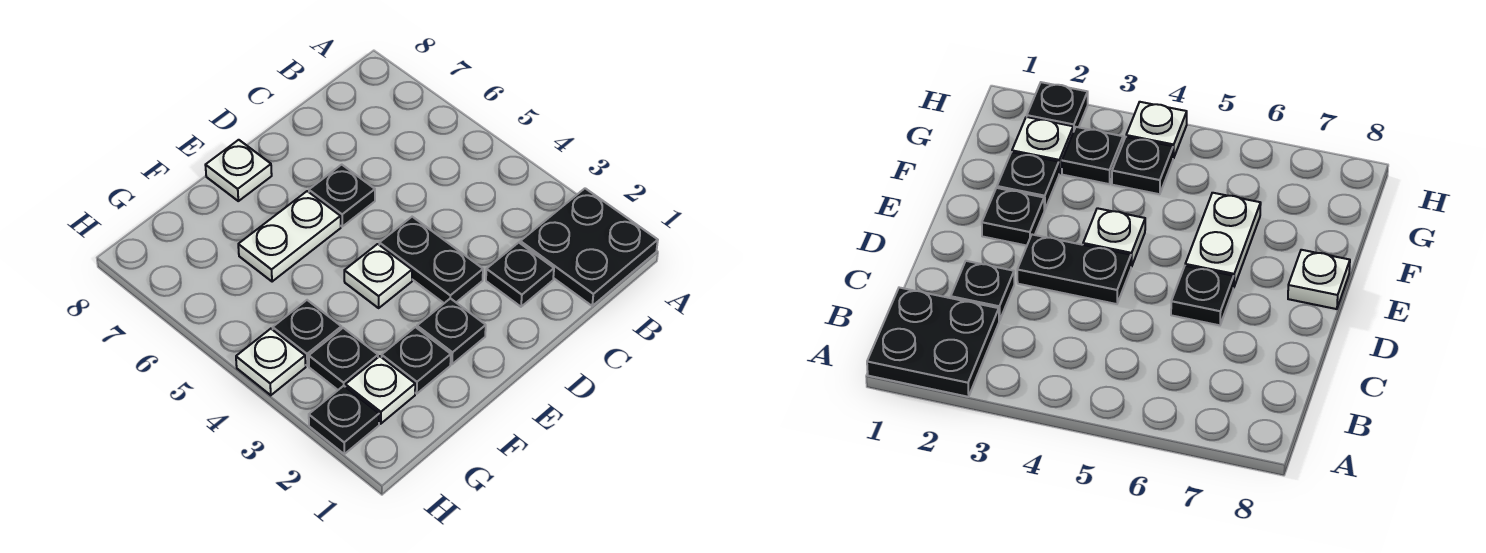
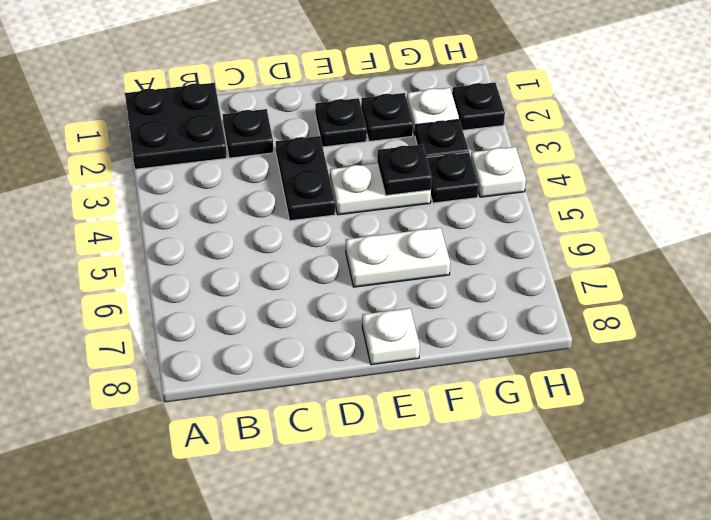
black 1x1 plate [309,165,375,226] -> black 1x1 plate moved to [377,144,432,196]
white 1x1 plate [344,244,412,308] -> white 1x2 plate [330,163,431,215]

